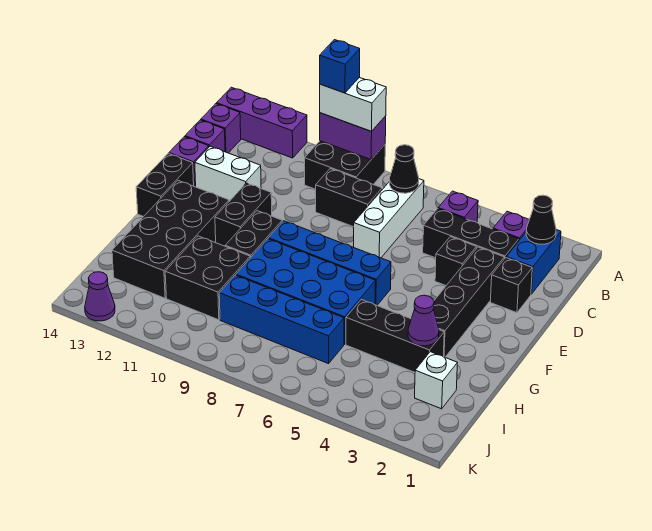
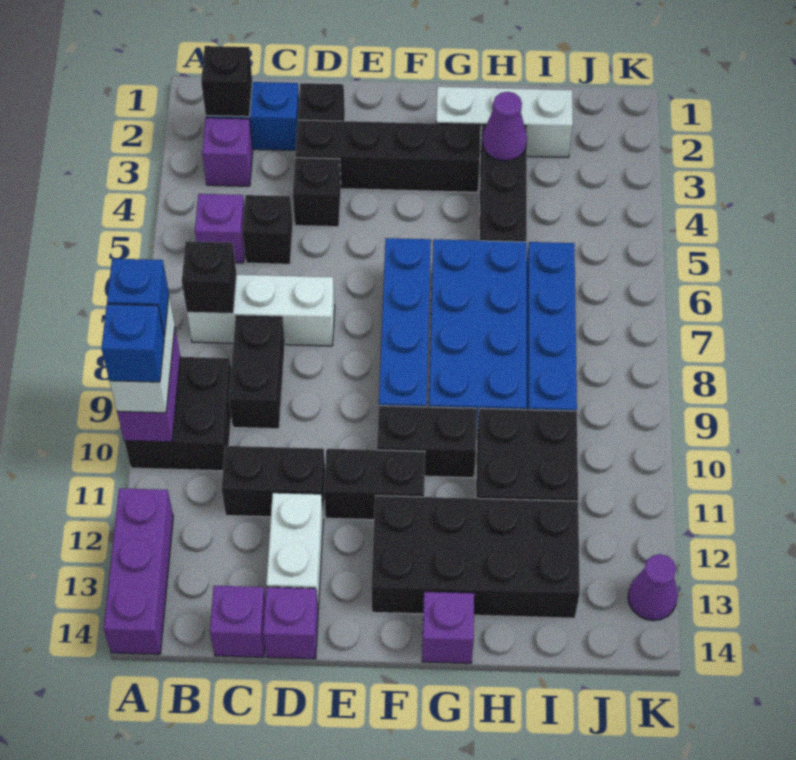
none -> blue 1x1 brick [107,259,169,336]
black 1x1 cone [526,195,556,244] -> black 1x1 brick [201,46,252,117]
black 1x1 cone [390,145,419,193] -> black 1x1 brick [182,241,237,314]
purple 1x1 brick [201,104,241,153] -> purple 1x1 brick moved to [422,592,474,663]
black 1x3 brick [423,209,519,259] -> black 1x1 brick [242,195,293,264]
black 1x2 brick [136,153,194,217] -> black 1x2 brick moved to [222,446,325,517]
white 1x1 brick [415,352,457,409] -> white 1x3 brick [436,87,573,157]

